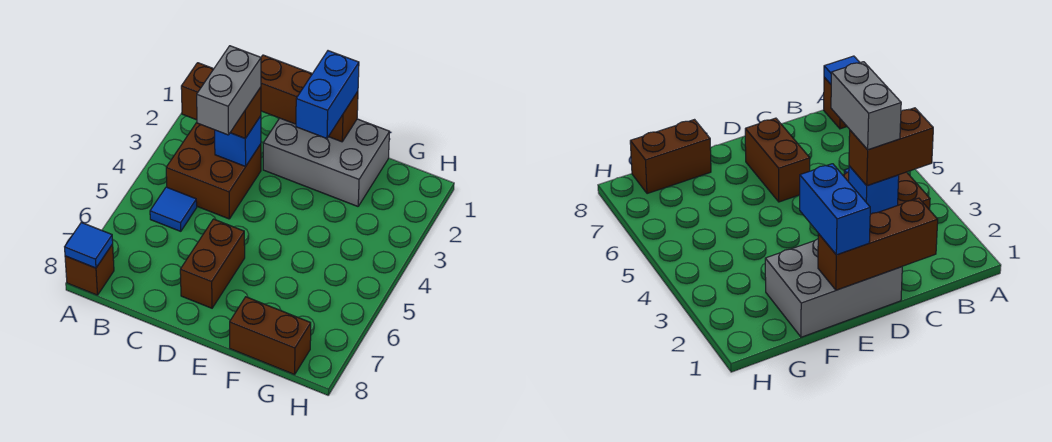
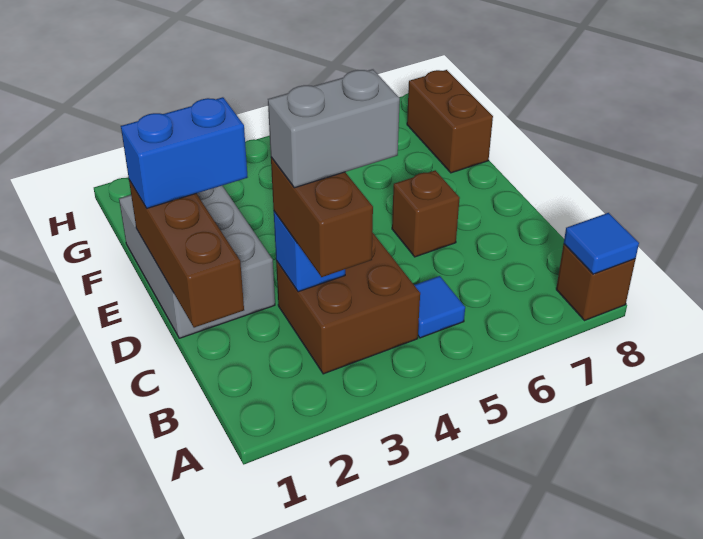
brown 1x2 brick [180,219,245,308] -> brown 1x1 brick [392,170,460,257]

